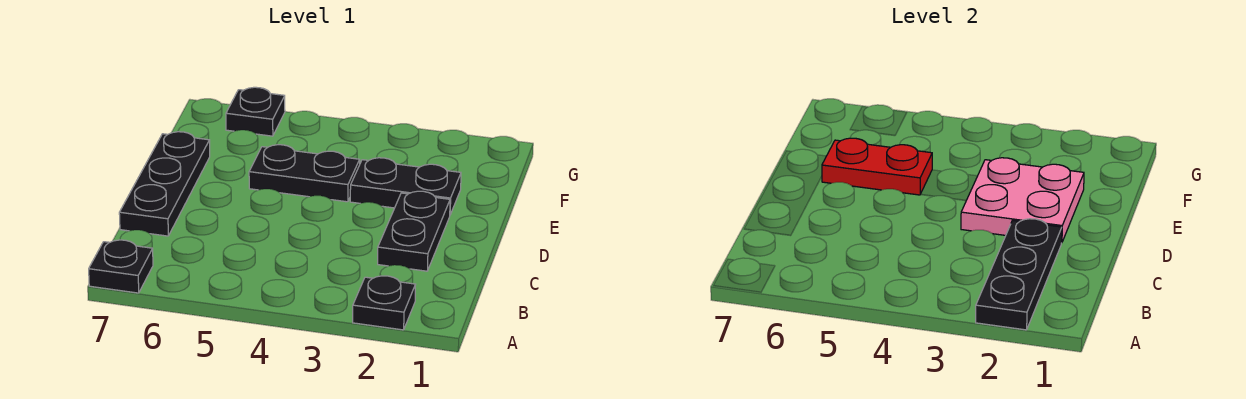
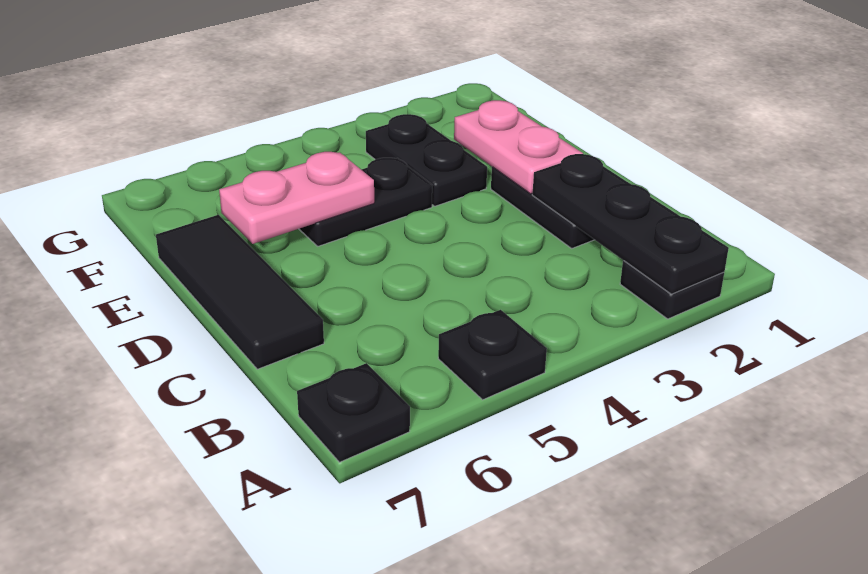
black 1x3 plate [119,132,210,236] -> black 1x3 tile [156,215,324,369]
pink 2x2 plate [961,158,1084,242] -> pink 1x2 plate [454,100,583,194]
black 1x2 plate [350,158,461,214] -> black 1x2 plate turned to [366,114,487,206]
red 1x2 plate [822,138,932,195] -> pink 1x2 plate [219,152,374,244]
black 1x1 plate [226,87,285,136] -> black 1x1 plate moved to [438,310,547,400]

